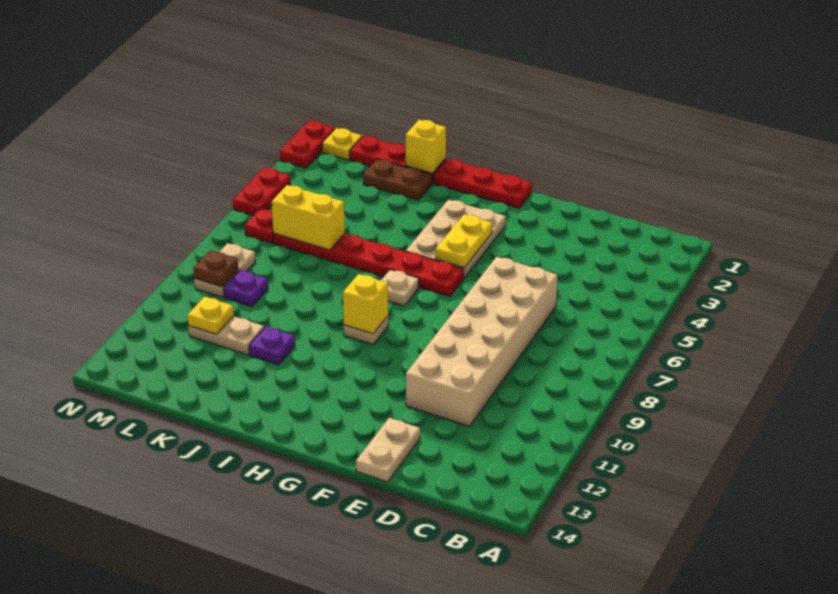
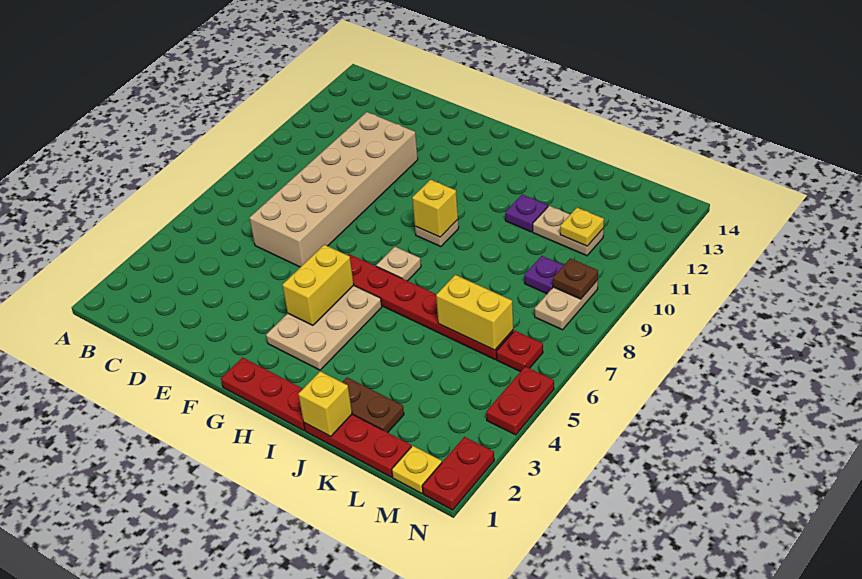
tan 1x2 plate [356,418,420,482] -> none
yellow 1x2 plate [436,215,492,268] -> yellow 1x2 brick [283,245,354,325]

